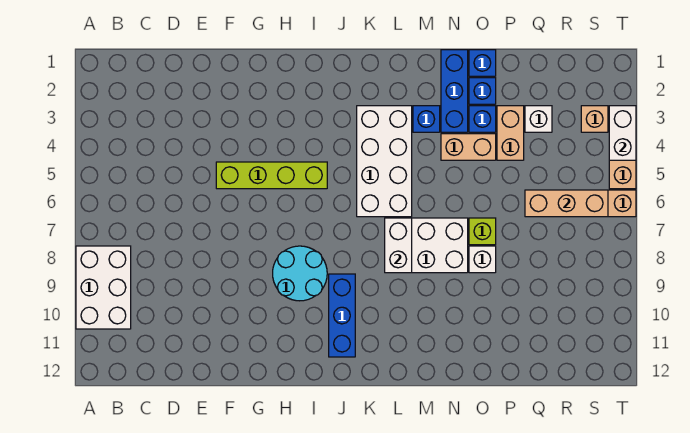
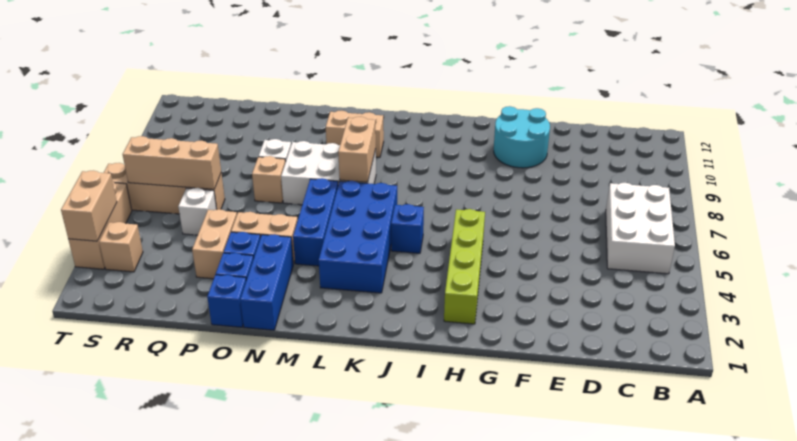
white 2x3 brick [76,246,131,329] -> white 2x3 brick moved to [606,183,675,274]
lime 1x4 brick [216,162,327,189] -> lime 1x4 brick turned to [444,209,485,324]
cyan 2x2 round brick [273,246,327,301] -> cyan 2x2 round brick moved to [494,106,550,168]
blue 1x3 brick [329,274,355,357] -> blue 1x3 brick moved to [293,178,338,266]
white 2x4 brick [357,106,412,217] -> blue 2x4 brick [319,181,397,293]
white 1x2 brick [385,218,412,273] -> tan 1x2 brick [338,117,376,182]
none -> tan 1x2 brick [326,111,384,157]
blue 1x1 brick [413,106,440,132] -> blue 1x1 brick moved to [391,204,424,253]
lime 1x1 brick [469,218,496,245] -> tan 1x1 brick [252,156,286,203]
white 1x1 brick [525,106,552,132] -> white 1x1 brick moved to [178,188,217,235]
white 1x2 brick [609,106,636,160] -> tan 1x2 brick [61,171,117,241]

